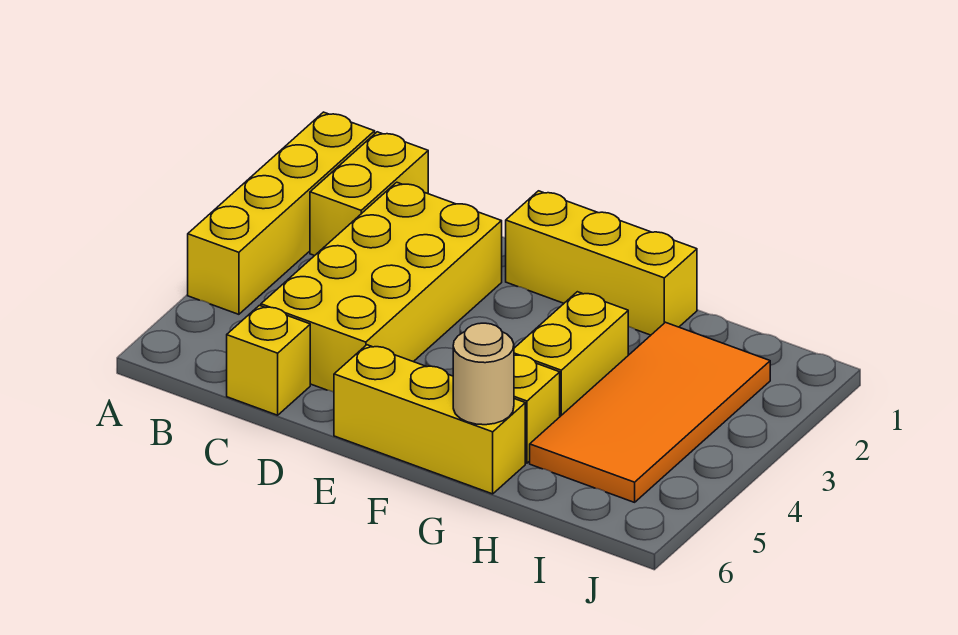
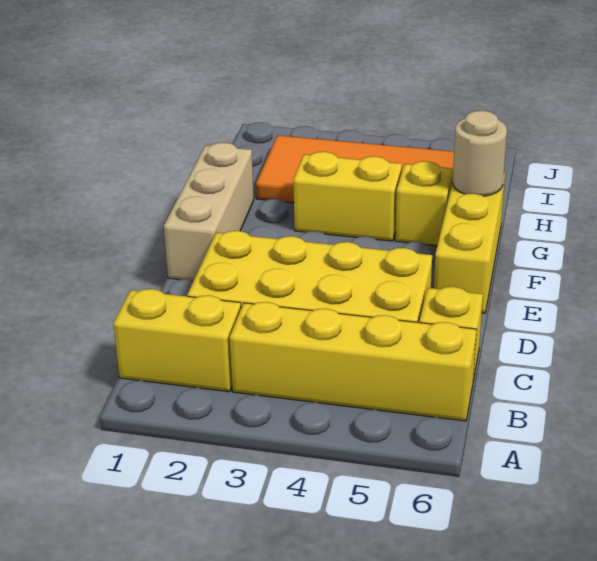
yellow 1x4 brick [188,112,375,314] -> yellow 1x4 brick moved to [230,302,477,421]
yellow 1x3 brick [506,191,697,335] -> tan 1x3 brick [164,143,254,280]

